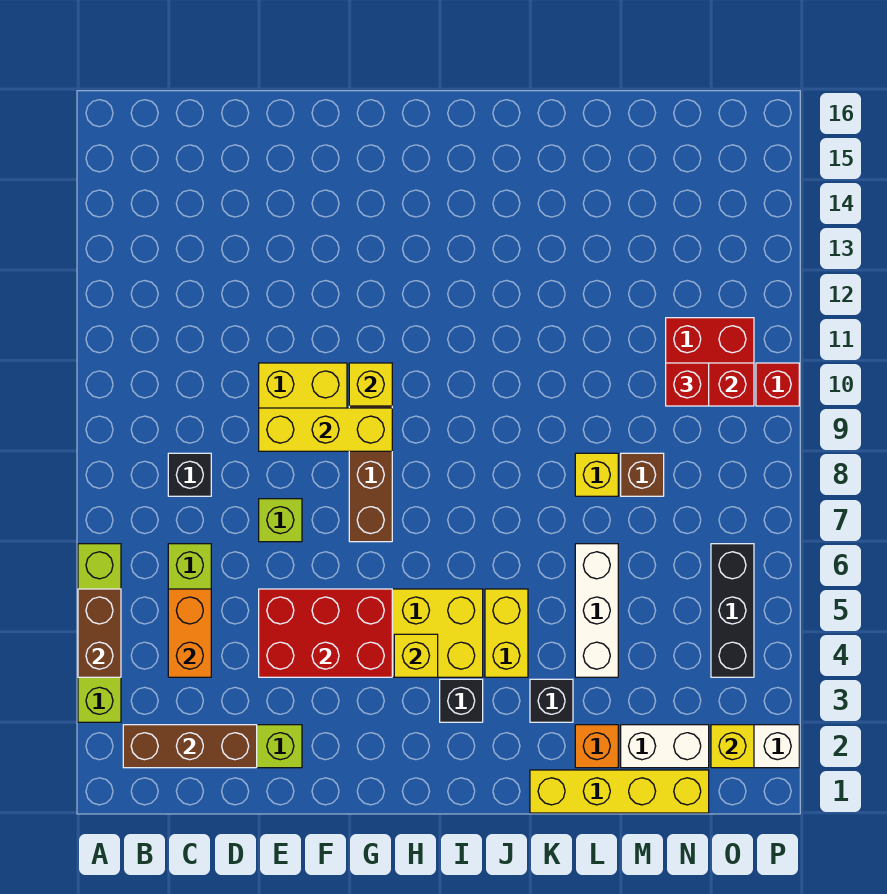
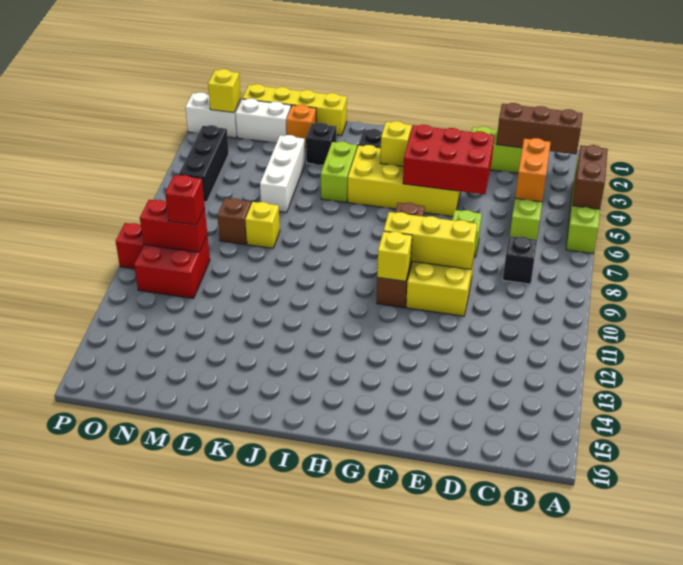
yellow 1x2 brick [485,589,528,677] -> lime 1x2 brick [321,142,357,202]

